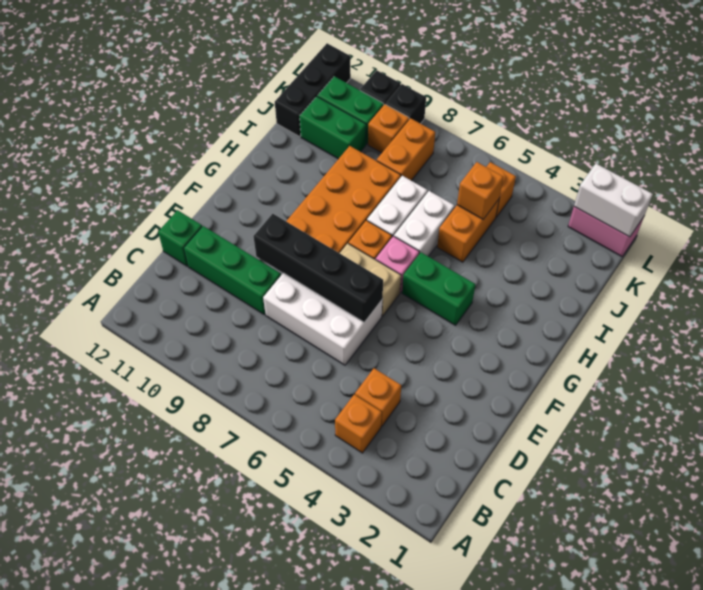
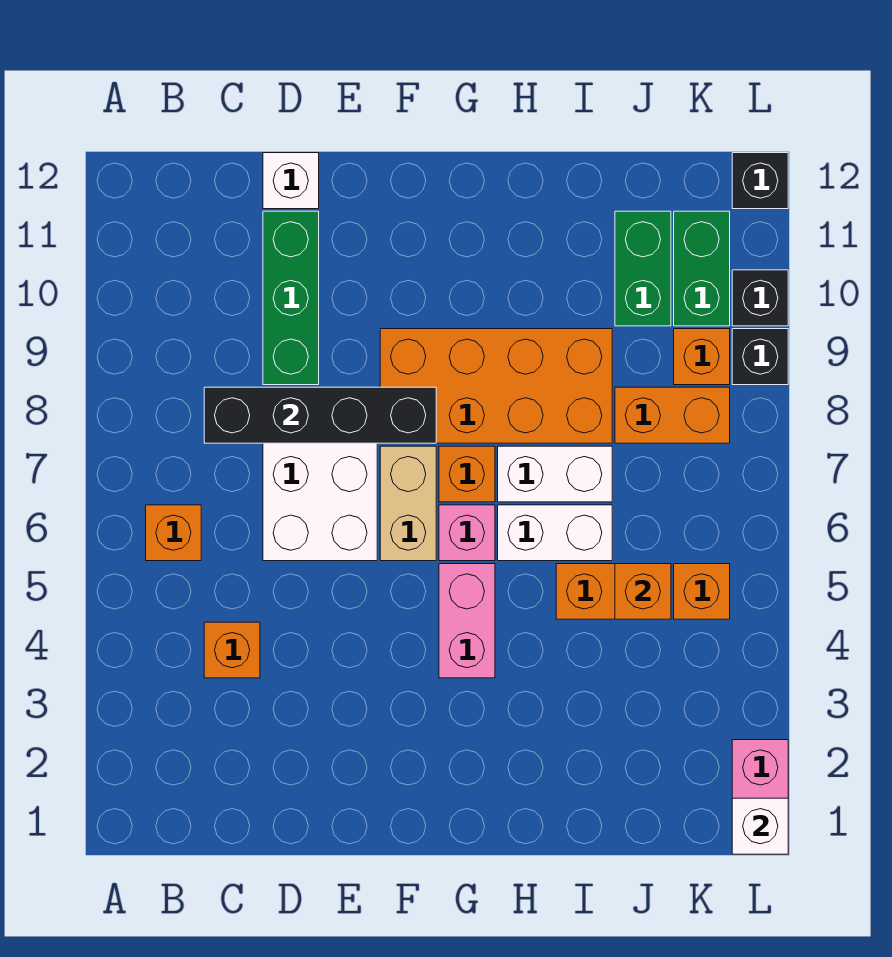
orange 1x1 brick [335,395,382,453] -> orange 1x1 brick moved to [146,505,201,561]
green 1x1 brick [158,210,202,266] -> white 1x1 brick [263,153,319,209]
black 1x4 brick [253,214,383,322] -> black 1x4 brick turned to [204,387,436,443]
green 1x2 brick [402,252,475,325] -> pink 1x2 brick [439,564,495,678]
black 1x3 brick [275,43,351,137] -> black 1x1 brick [732,153,788,209]
white 1x2 brick [574,164,653,237] -> white 1x1 brick [732,798,788,854]

